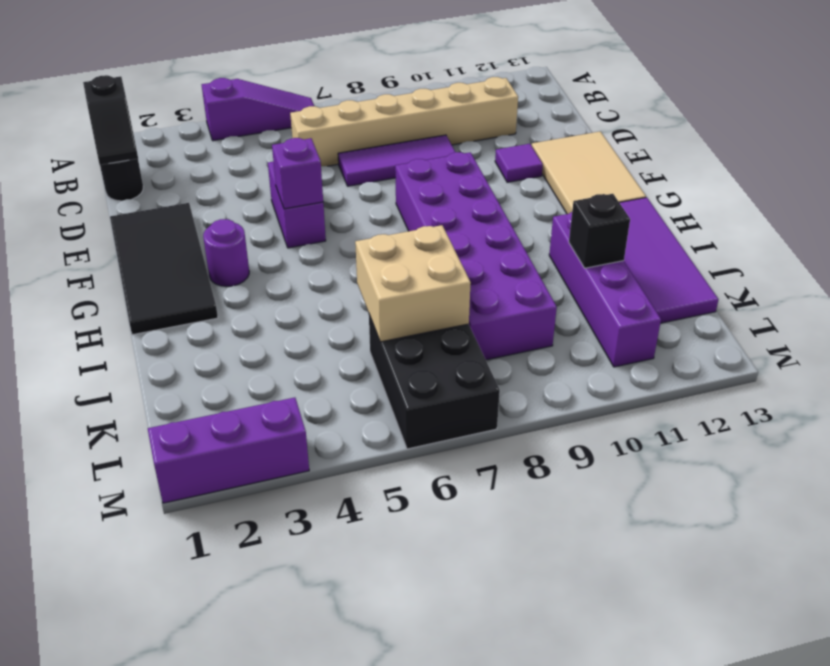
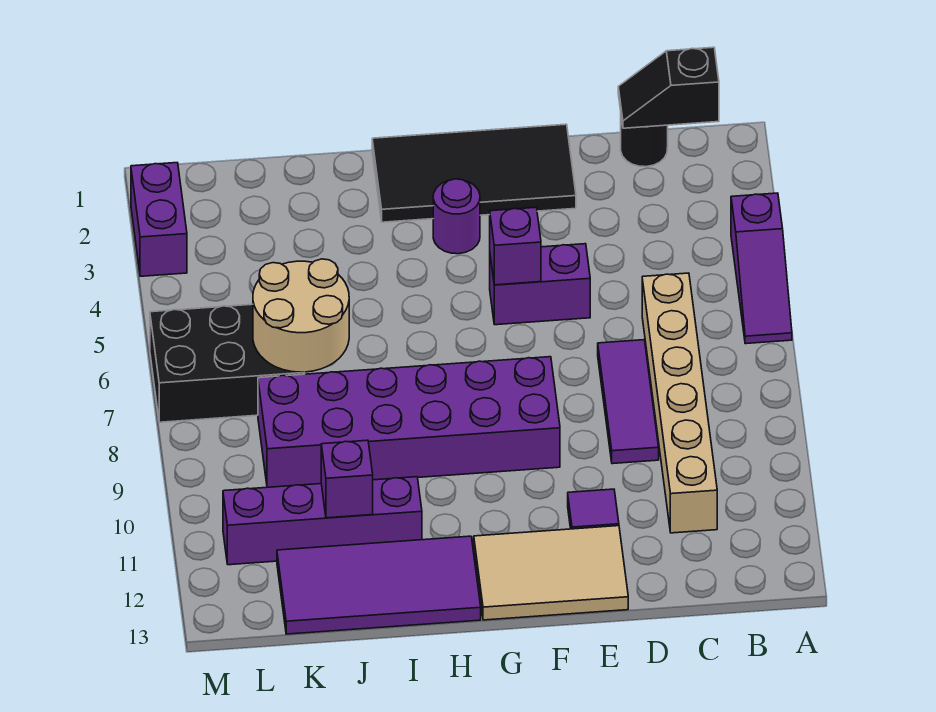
tan 2x2 brick [355,225,471,342] -> tan 2x2 round brick [253,259,349,372]
black 1x1 brick [569,194,630,268] -> purple 1x1 brick [321,440,373,518]
purple 1x3 brick [148,398,309,503] -> purple 1x2 brick [131,163,187,276]

